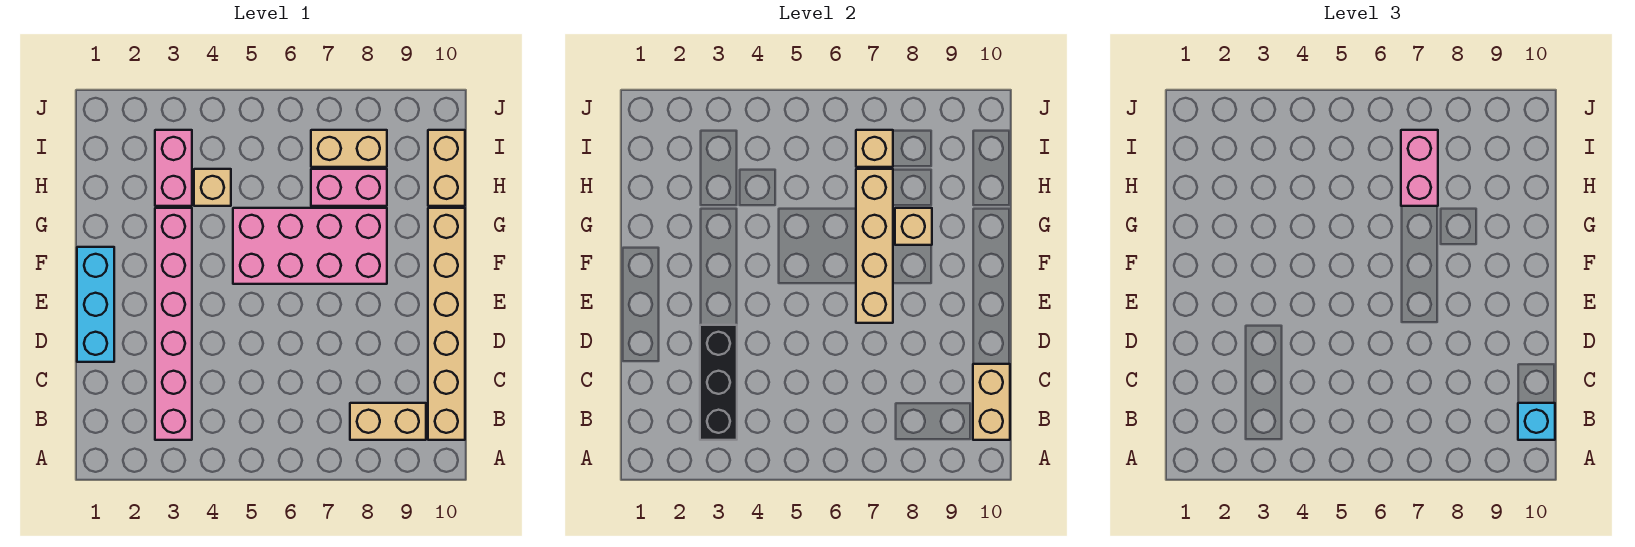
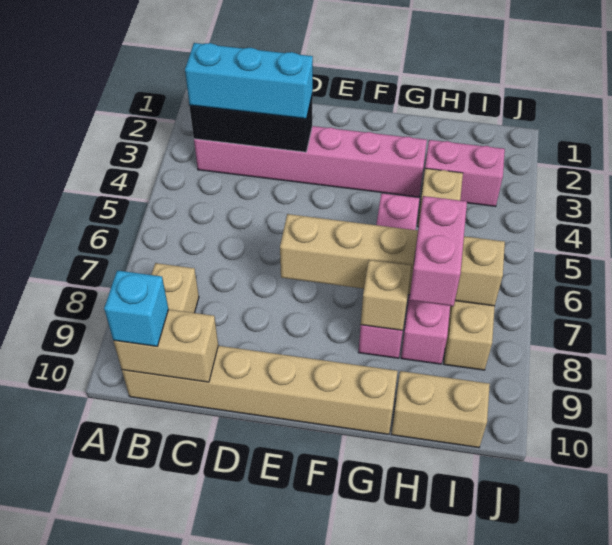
cyan 1x3 brick [77,247,114,362] -> cyan 1x3 brick moved to [185,43,313,119]
pink 2x4 brick [233,208,387,284] -> pink 1x4 brick [358,193,419,358]
pink 1x2 brick [1401,130,1438,206] -> pink 1x2 brick turned to [409,196,467,306]

